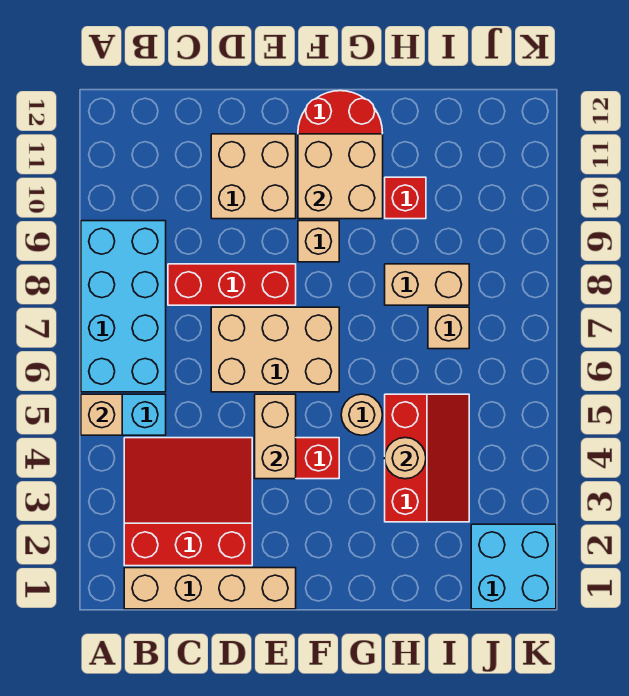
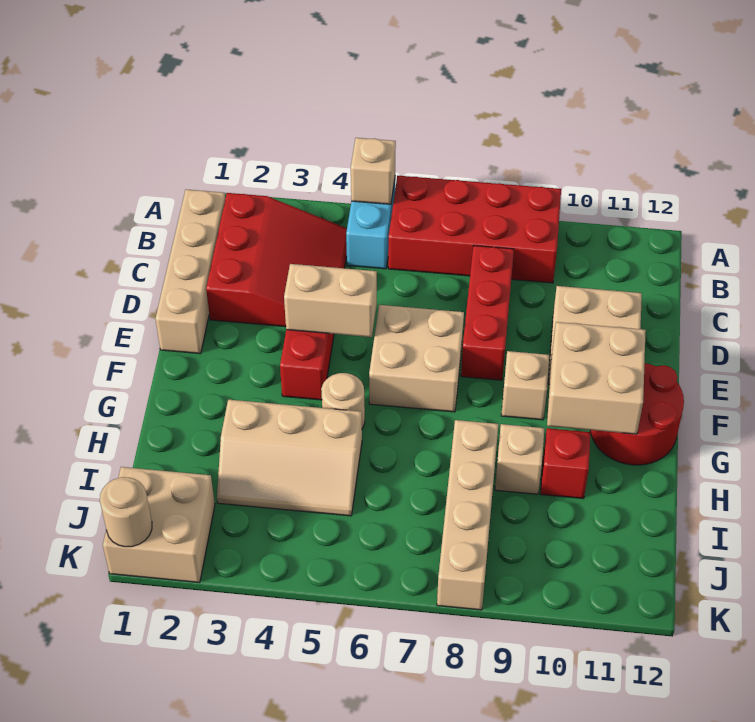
cyan 2x4 brick [81,221,166,392] -> red 2x4 brick [388,176,561,283]
tan 2x3 brick [211,307,339,392] -> tan 2x2 brick [369,305,464,412]
red 2x3 slope [385,394,469,522] -> tan 2x3 slope [217,400,362,516]
tan 1x1 round brick [385,438,426,479] -> tan 1x1 round brick moved to [100,477,152,547]
tan 1x2 brick [385,264,469,305] -> tan 1x4 brick [437,420,498,610]
tan 1x1 brick [428,307,469,349] -> tan 1x1 brick moved to [495,424,544,494]
cyan 2x2 brick [471,524,556,609] -> tan 2x2 brick [103,467,215,583]

